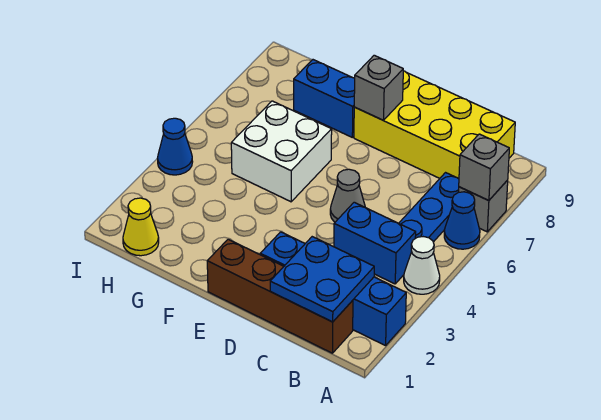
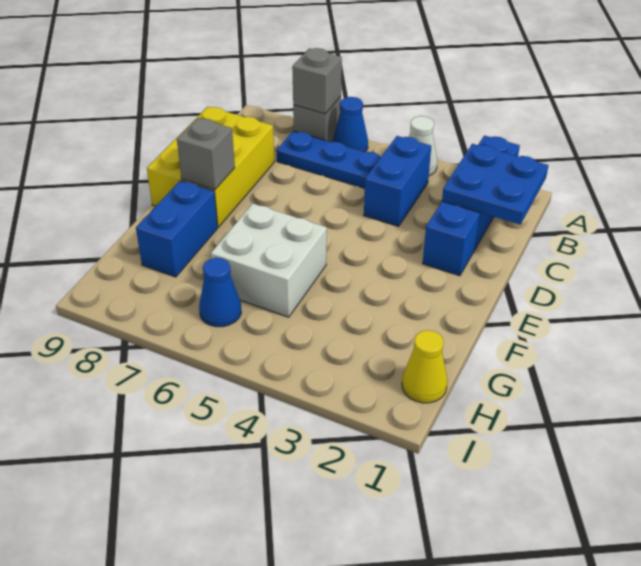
brown 1x4 brick [207,239,353,353] -> none
yellow 2x4 brick [354,71,515,179] -> yellow 2x3 brick [147,107,274,227]
grey 1x1 cone [330,169,365,222] -> none
blue 1x1 cone [157,118,193,175] -> blue 1x1 cone moved to [199,258,241,327]

